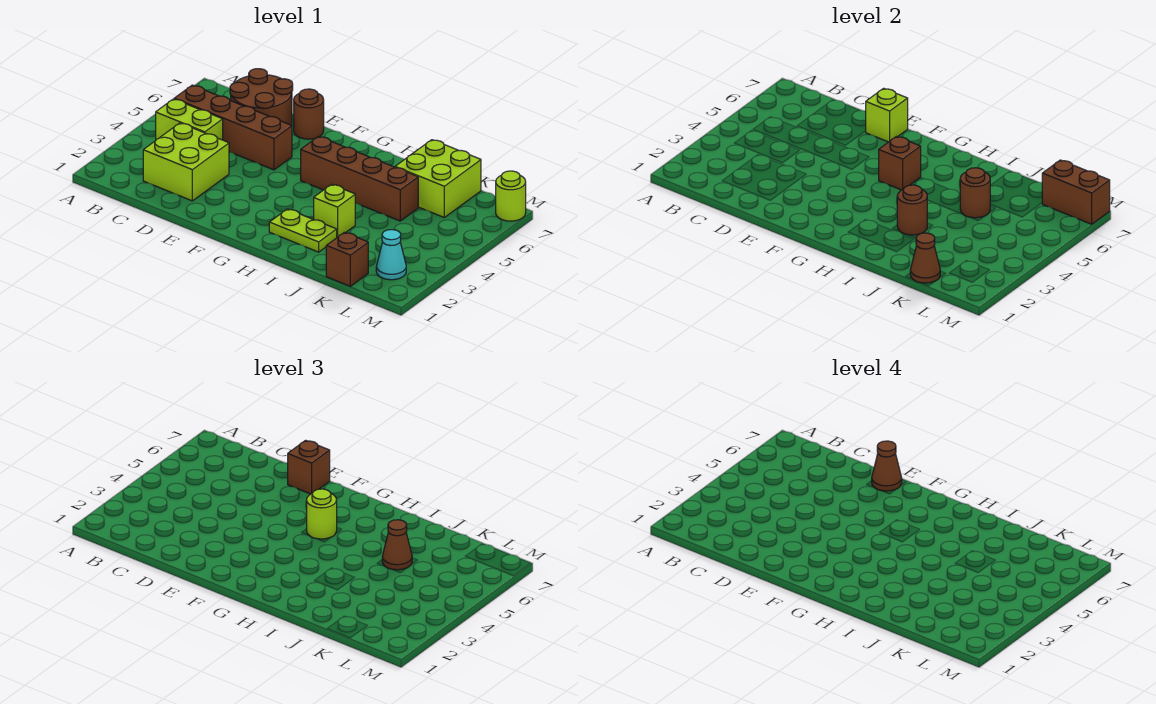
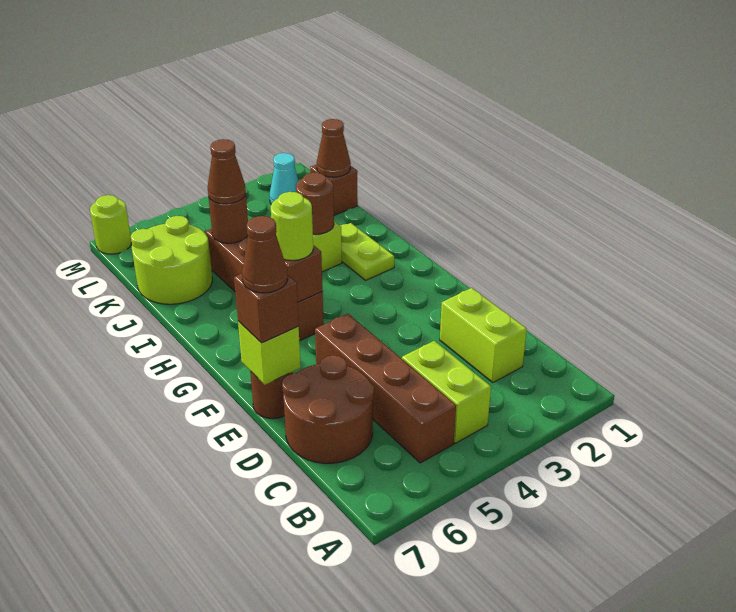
lime 2x2 brick [143,123,229,201] -> lime 1x2 brick [440,288,527,382]
lime 2x2 brick [395,140,481,217] -> lime 2x2 round brick [131,216,212,304]
brown 1x2 brick [1042,160,1110,224] -> none

